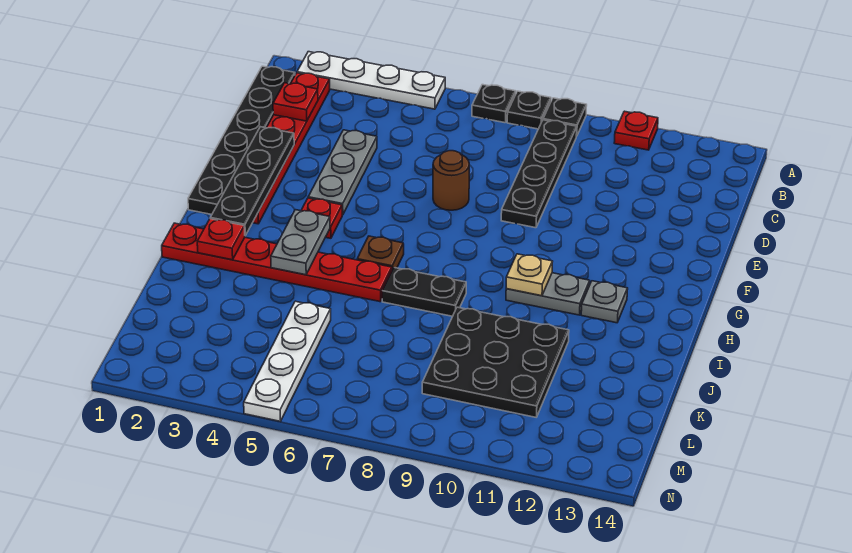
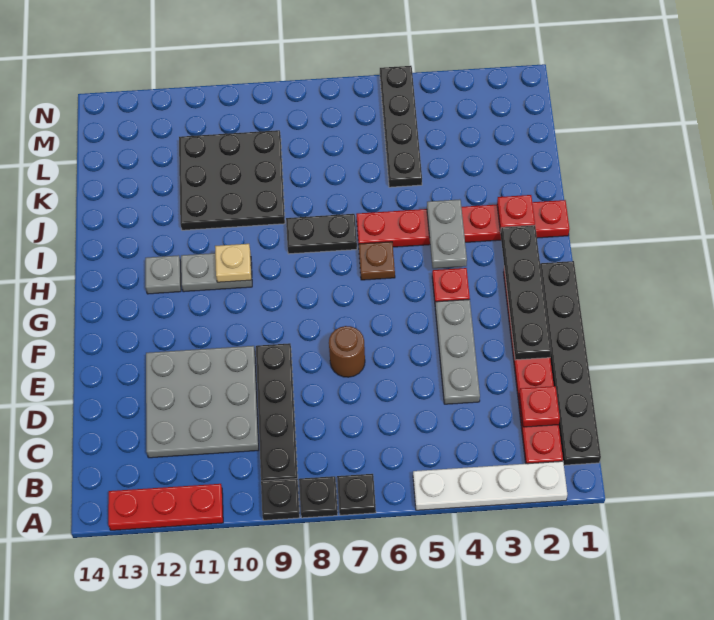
red 1x1 plate [614,111,658,150] -> red 1x3 plate [108,484,223,530]
none -> grey 3x3 plate [146,346,259,458]
white 1x4 plate [244,301,331,421] -> black 1x4 plate [380,66,422,187]

